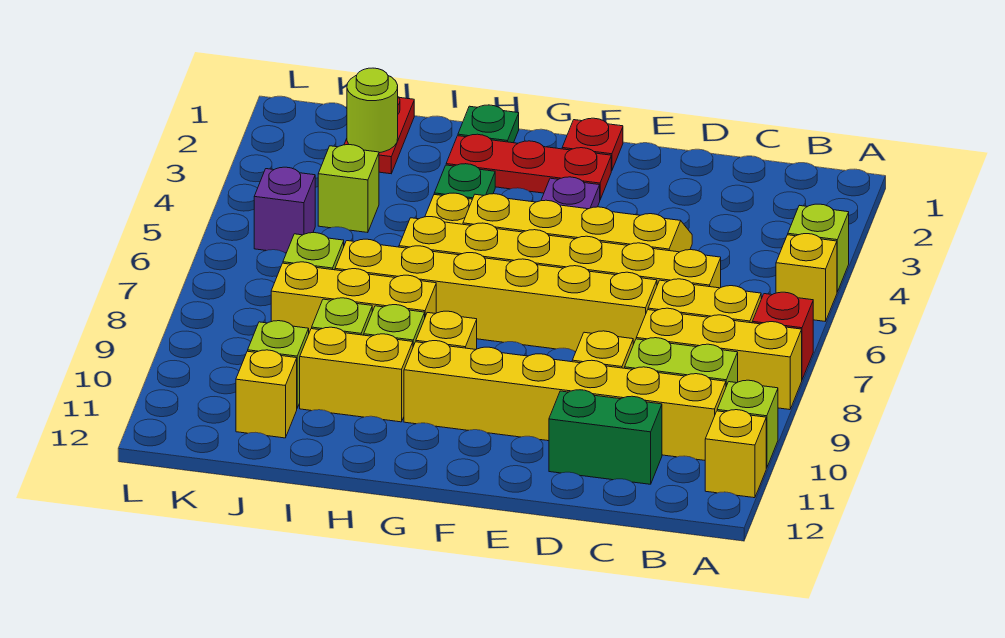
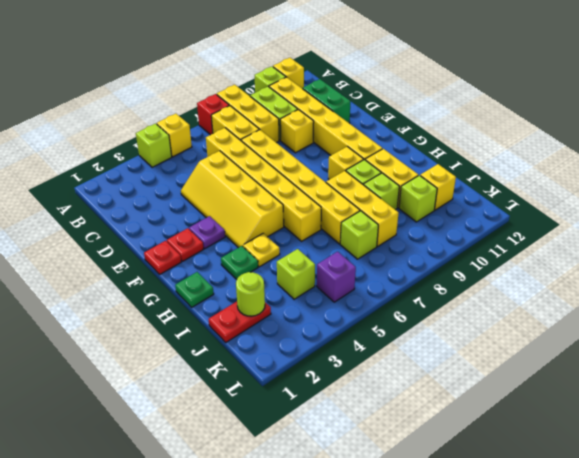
red 1x3 plate [446,134,611,199] -> red 1x1 plate [167,228,203,261]

